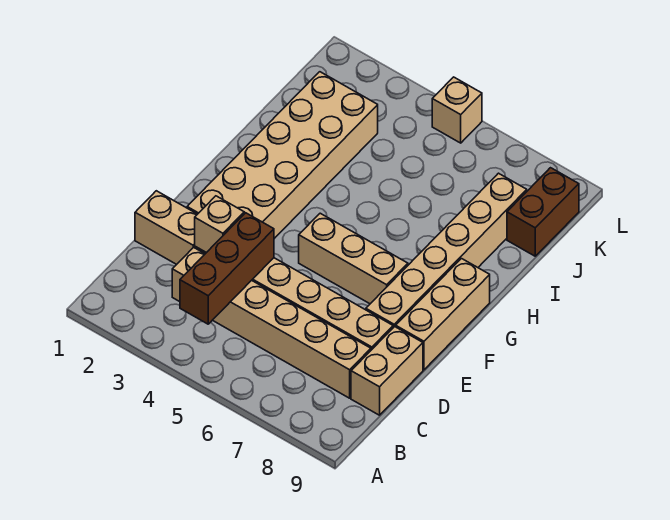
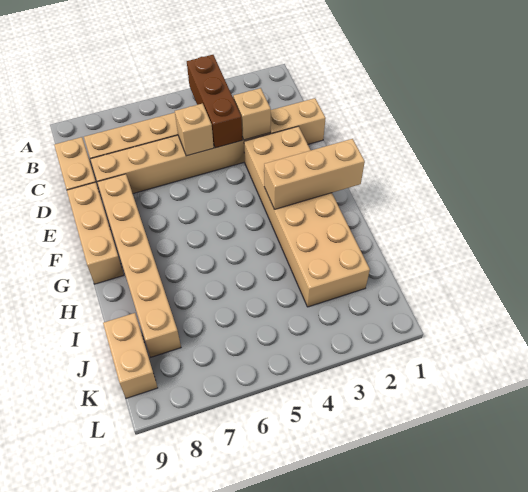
tan 1x3 brick [299,213,408,304] -> tan 1x3 brick moved to [264,139,365,209]
brown 1x2 brick [507,168,579,256] -> tan 1x2 brick [103,313,158,398]
tan 1x1 brick [432,77,482,143] -> tan 1x1 brick moved to [175,103,214,156]

